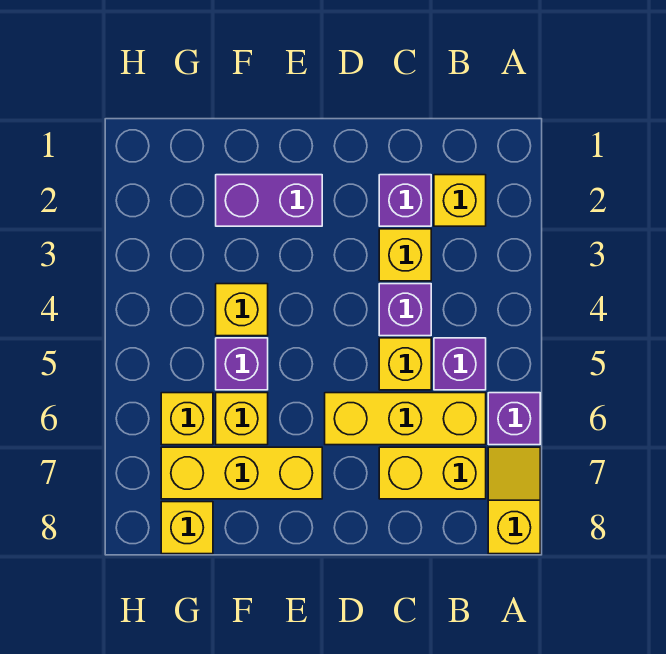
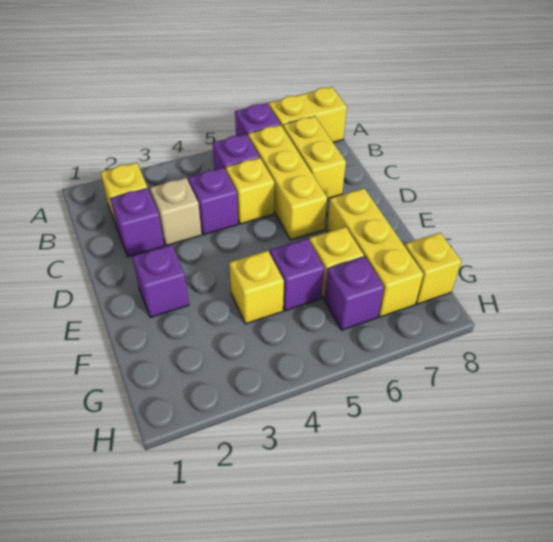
yellow 1x2 slope [488,447,540,554] -> yellow 1x2 brick [269,87,347,142]
yellow 1x1 brick [379,229,431,281] -> tan 1x1 brick [150,178,202,246]
purple 1x2 brick [216,175,322,226] -> purple 1x1 brick [132,245,189,318]
yellow 1x1 brick [161,393,213,445] -> purple 1x1 brick [324,257,384,330]

